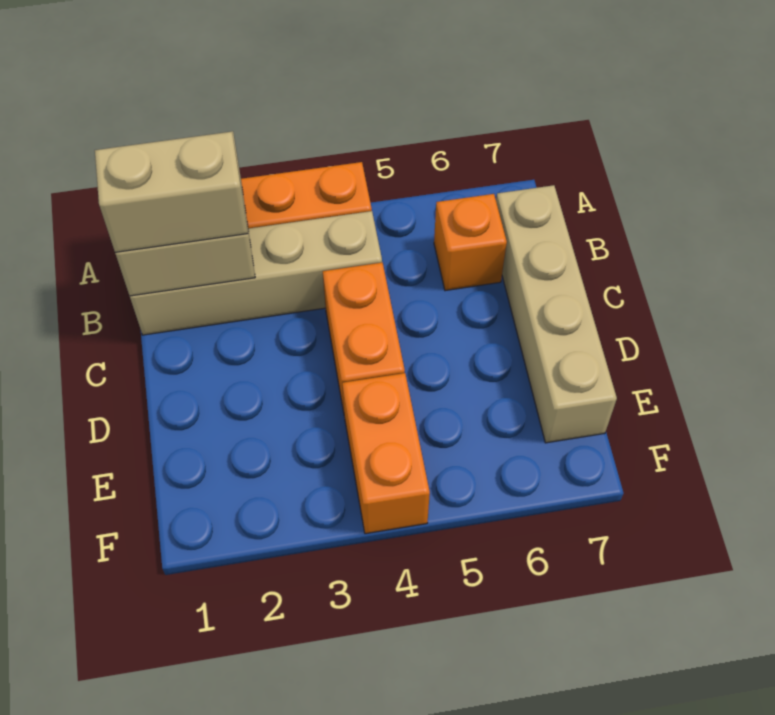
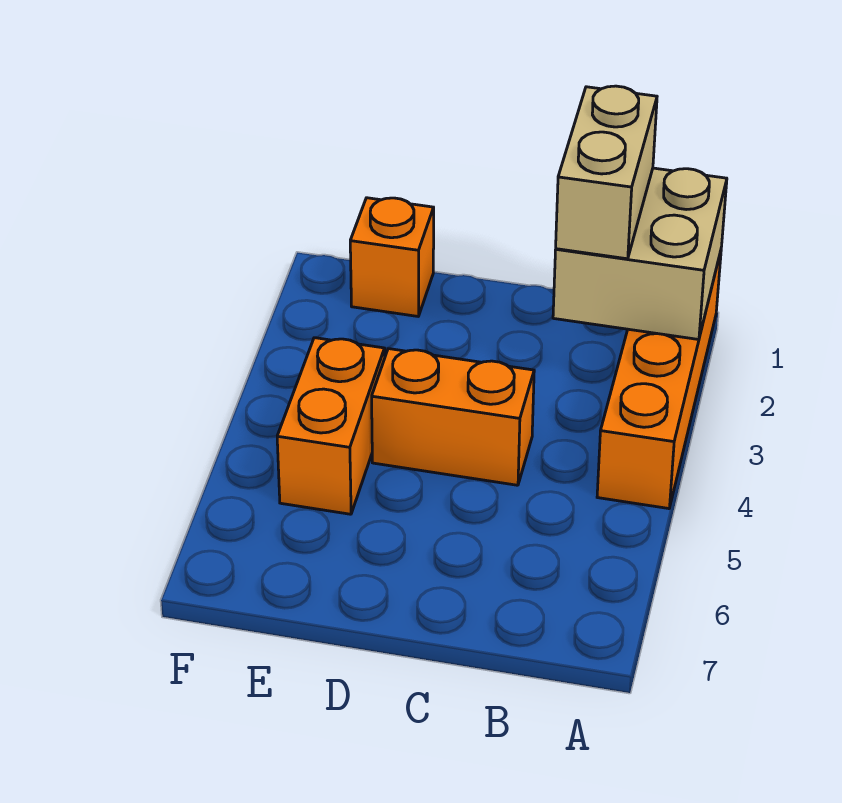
tan 1x4 brick [130,211,382,335] -> none
orange 1x1 brick [434,194,507,291] -> orange 1x1 brick moved to [350,198,434,316]
tan 1x4 brick [496,185,617,443] -> none
orange 1x2 brick [342,373,430,534] -> orange 1x2 brick turned to [277,338,385,514]

